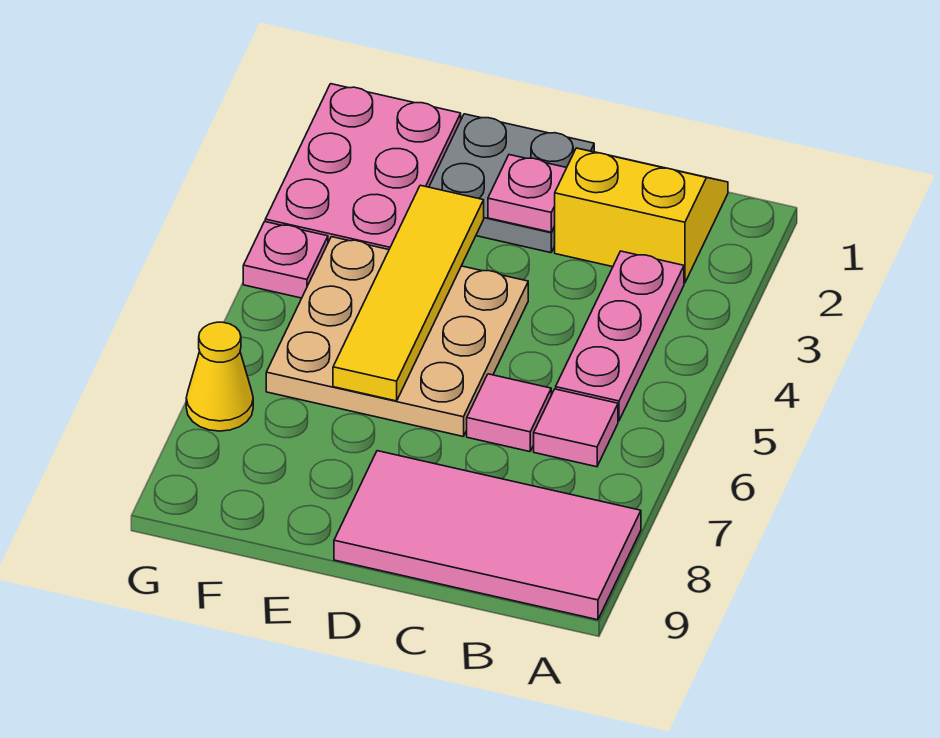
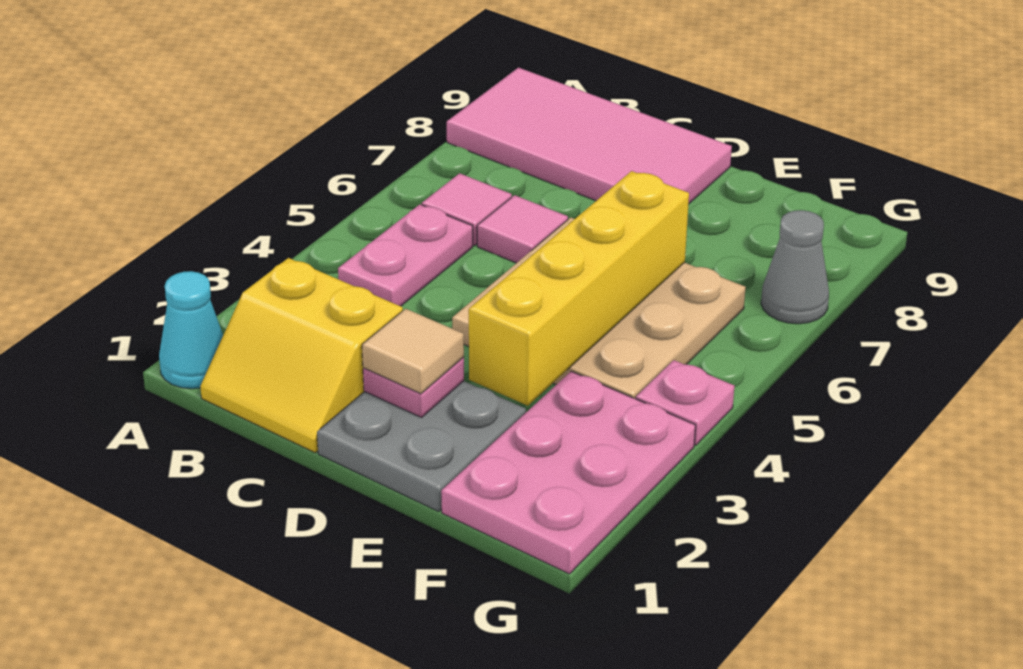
none -> cyan 1x1 cone [159,271,223,389]
pink 1x3 plate [556,251,684,421] -> pink 1x2 plate [338,204,473,306]
none -> tan 1x1 tile [362,309,464,394]
yellow 1x4 tile [333,185,484,401] -> yellow 1x4 brick [469,171,689,406]
yellow 1x1 cone [186,322,253,431] -> grey 1x1 cone [761,210,829,324]

